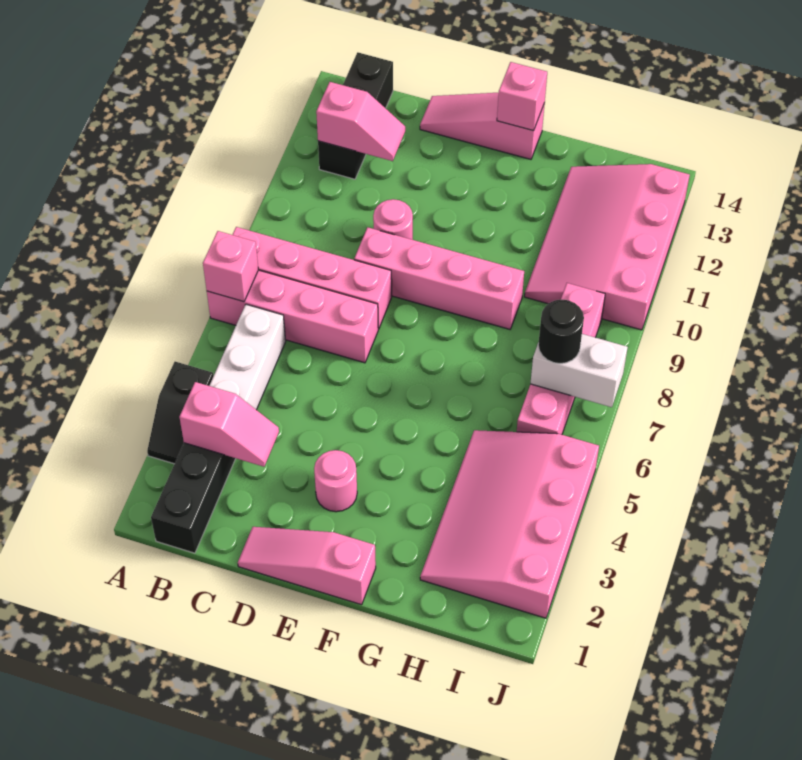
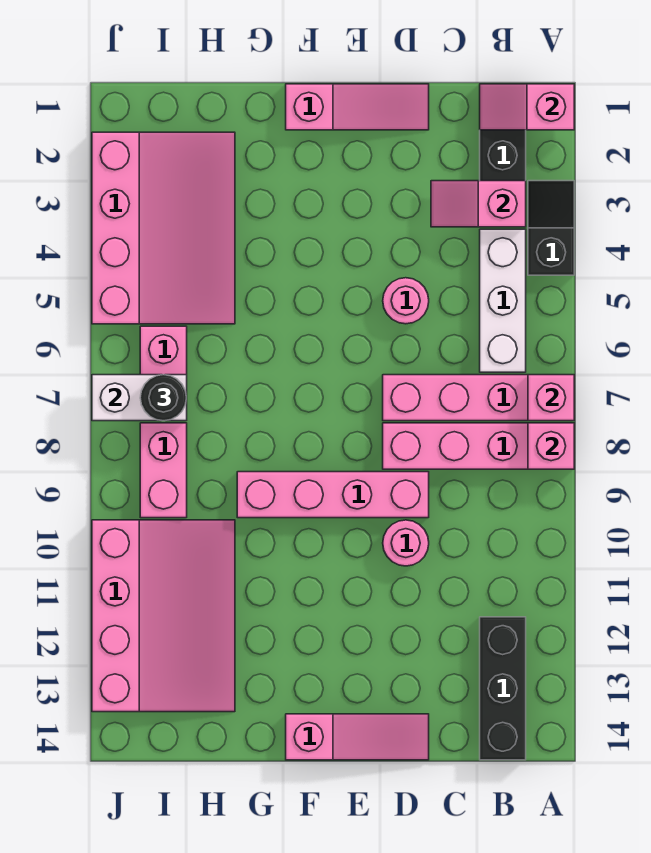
pink 1x2 slope [316,82,405,161] -> pink 1x2 slope moved to [480,84,574,130]
pink 1x1 round brick [314,450,357,512] -> pink 1x1 round brick moved to [383,278,429,324]
pink 1x1 brick [497,62,547,131] -> pink 1x1 brick moved to [528,423,574,469]

